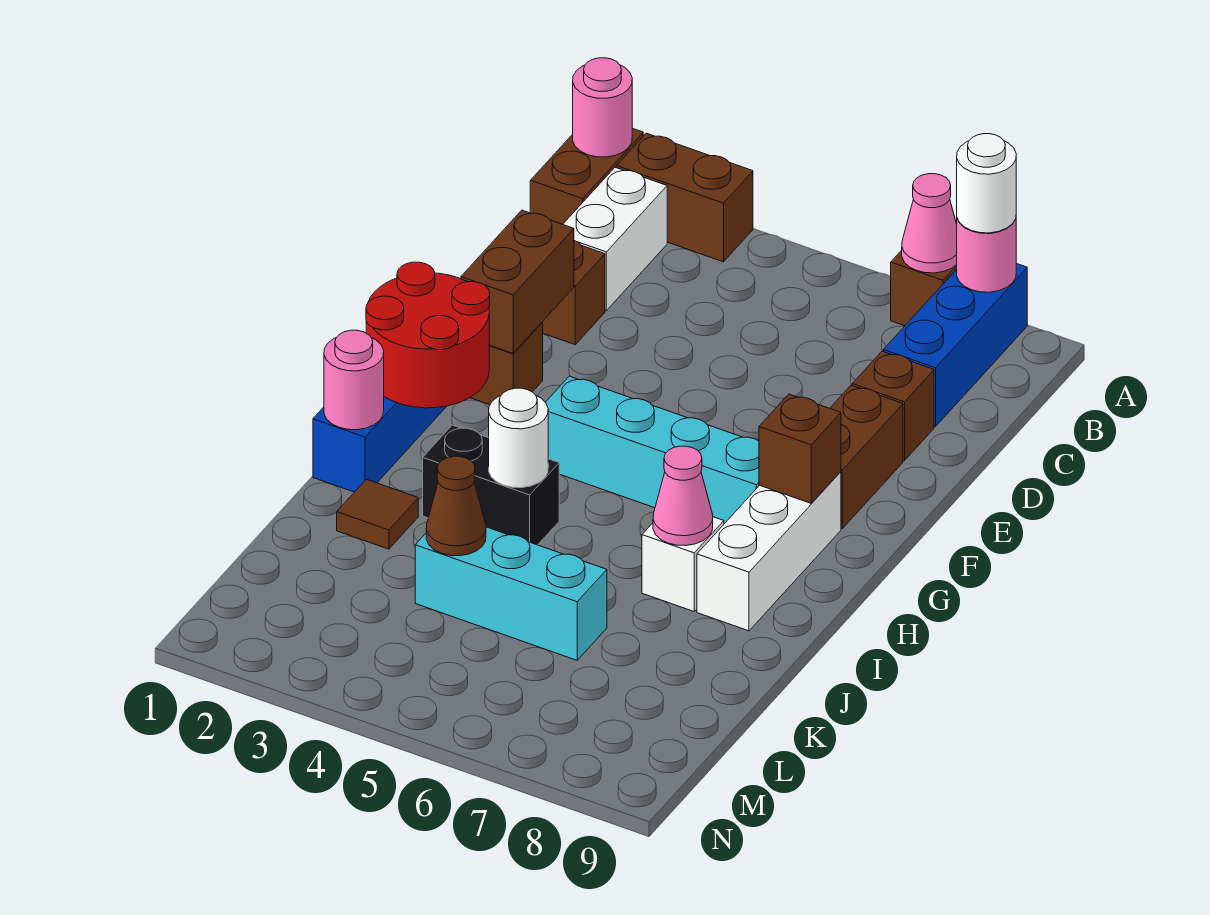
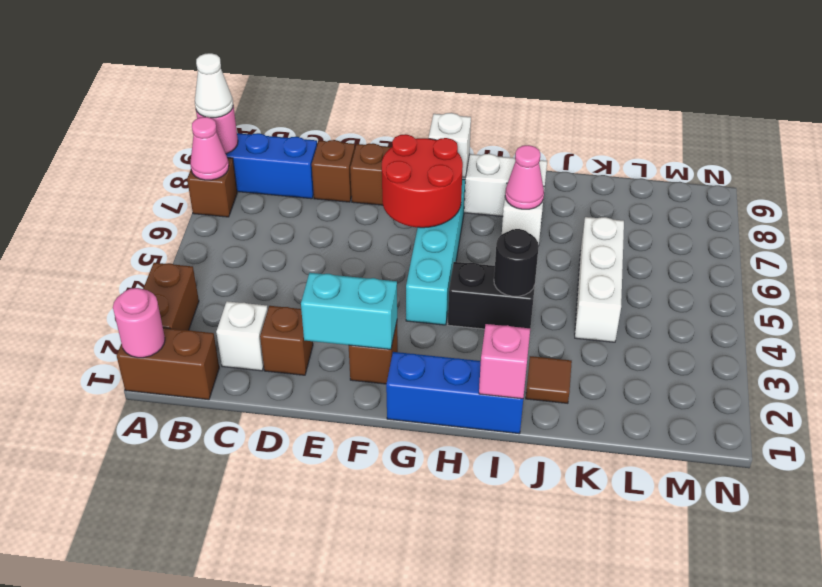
white 1x1 round brick [957,134,1016,233] -> white 1x1 cone [195,53,233,118]
white 1x2 brick [563,167,667,310] -> white 1x1 brick [216,301,268,371]
brown 1x2 brick [461,210,574,353] -> cyan 1x2 brick [301,273,397,349]
red 2x2 round brick [366,262,490,408] -> red 2x2 round brick moved to [382,134,463,228]
brown 1x1 brick [759,394,841,503] -> white 1x1 brick [429,113,471,177]
pink 1x1 round brick [324,330,384,430] -> pink 1x1 brick [479,324,530,399]
black 1x2 brick [423,425,560,545] -> black 1x2 brick turned to [448,262,535,329]
white 1x1 round brick [489,388,548,488] -> black 1x1 round brick [494,229,539,296]
cyan 1x3 brick [415,527,607,660] -> white 1x3 brick [575,217,624,342]
brown 1x1 cone [426,456,486,556] -> none

